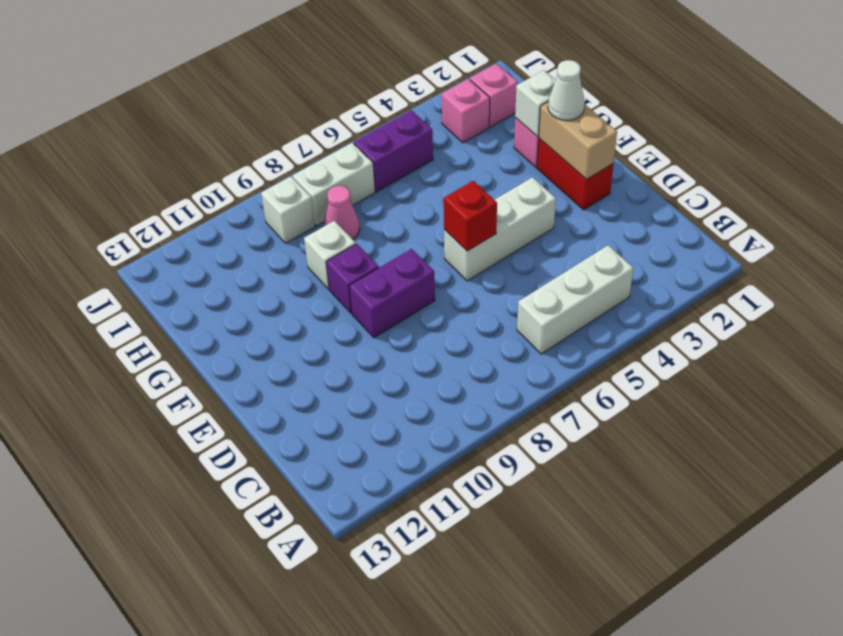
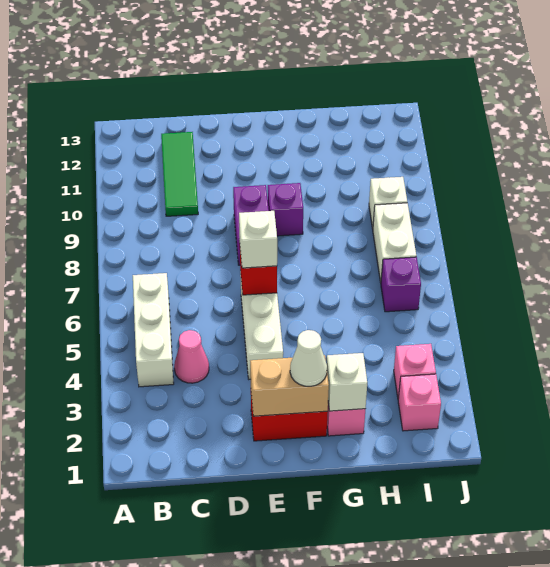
none -> green 1x3 tile [161,132,198,216]
white 1x1 brick [304,221,356,289] -> white 1x1 brick moved to [239,211,277,268]
pink 1x1 cone [324,186,360,239] -> pink 1x1 cone moved to [174,330,209,383]
purple 1x2 brick [354,110,433,192] -> purple 1x1 brick [381,257,421,312]

